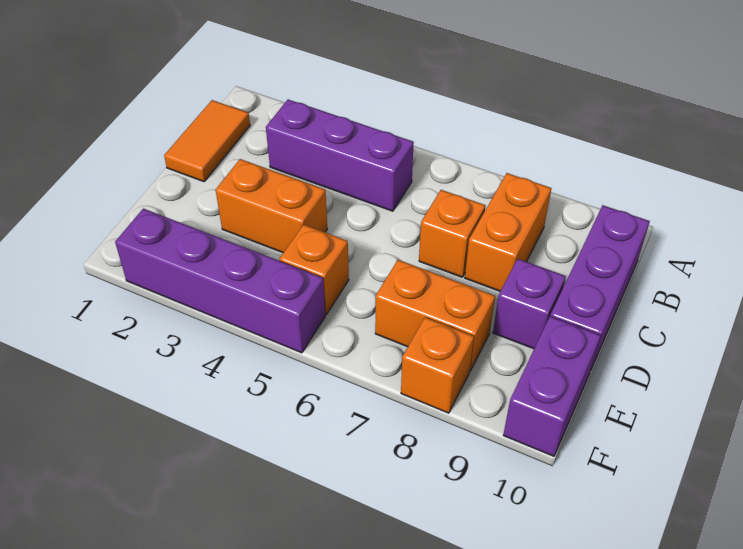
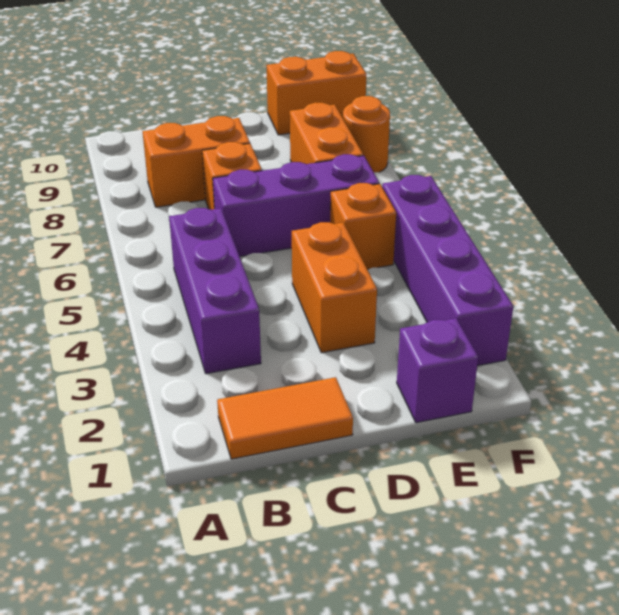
purple 1x3 brick [550,205,650,369] -> purple 1x3 brick moved to [213,154,379,256]
purple 1x1 brick [493,259,566,349] -> purple 1x1 brick moved to [397,318,478,423]
purple 1x2 brick [503,316,601,456] -> orange 1x2 brick [267,51,367,135]
orange 1x1 brick [401,317,474,413] -> orange 1x1 round brick [343,96,390,172]

